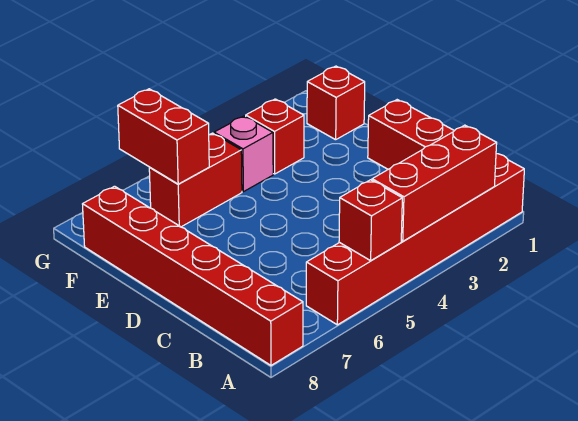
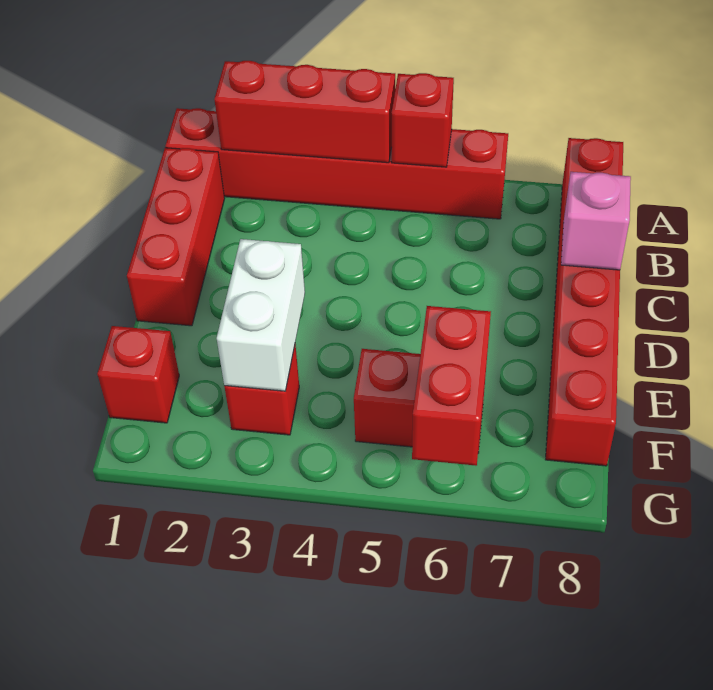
none -> white 1x2 brick [217,239,305,391]
pink 1x1 brick [214,116,273,192] -> pink 1x1 brick moved to [561,172,631,270]

